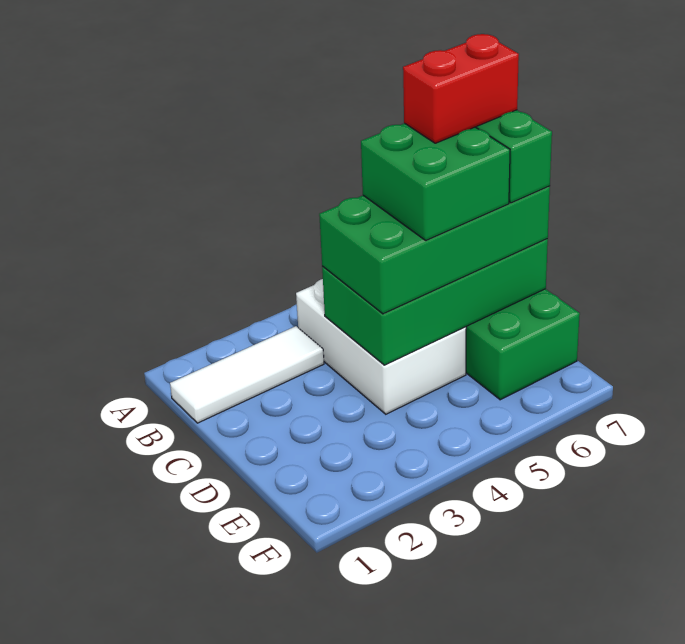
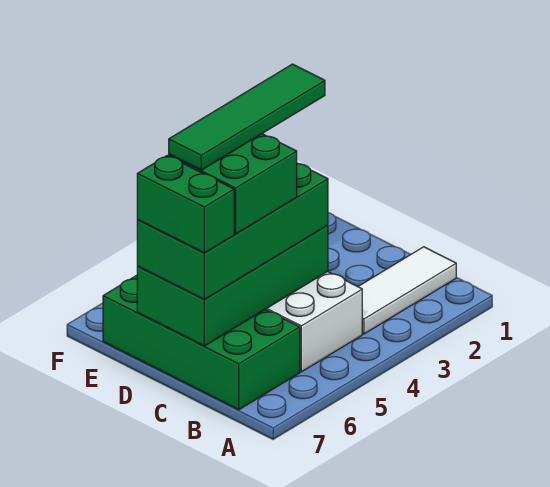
red 1x2 brick [403,34,519,143] -> none
none -> green 1x4 tile [169,64,325,170]

